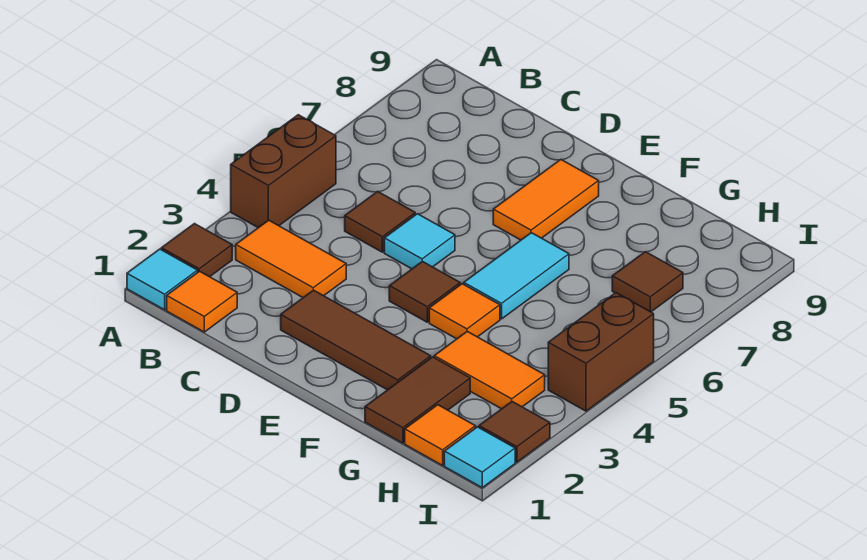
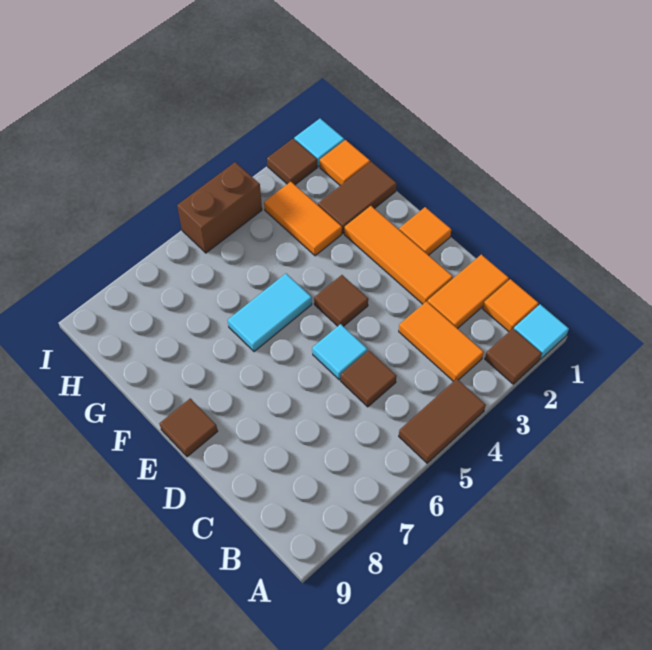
brown 1x2 brick [231,115,336,228] -> brown 1x2 tile [399,379,486,463]
brown 1x3 tile [281,290,431,390] -> orange 1x3 tile [344,206,453,304]
orange 1x2 tile [493,160,599,240] -> orange 1x2 tile moved to [428,255,509,329]
orange 1x1 tile [429,284,500,339] -> orange 1x1 tile moved to [399,207,451,255]
brown 1x1 tile [612,252,683,312] -> brown 1x1 tile moved to [159,398,218,457]

